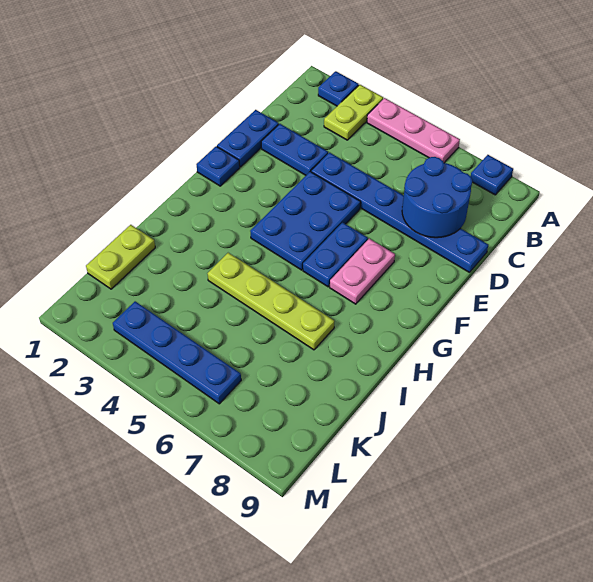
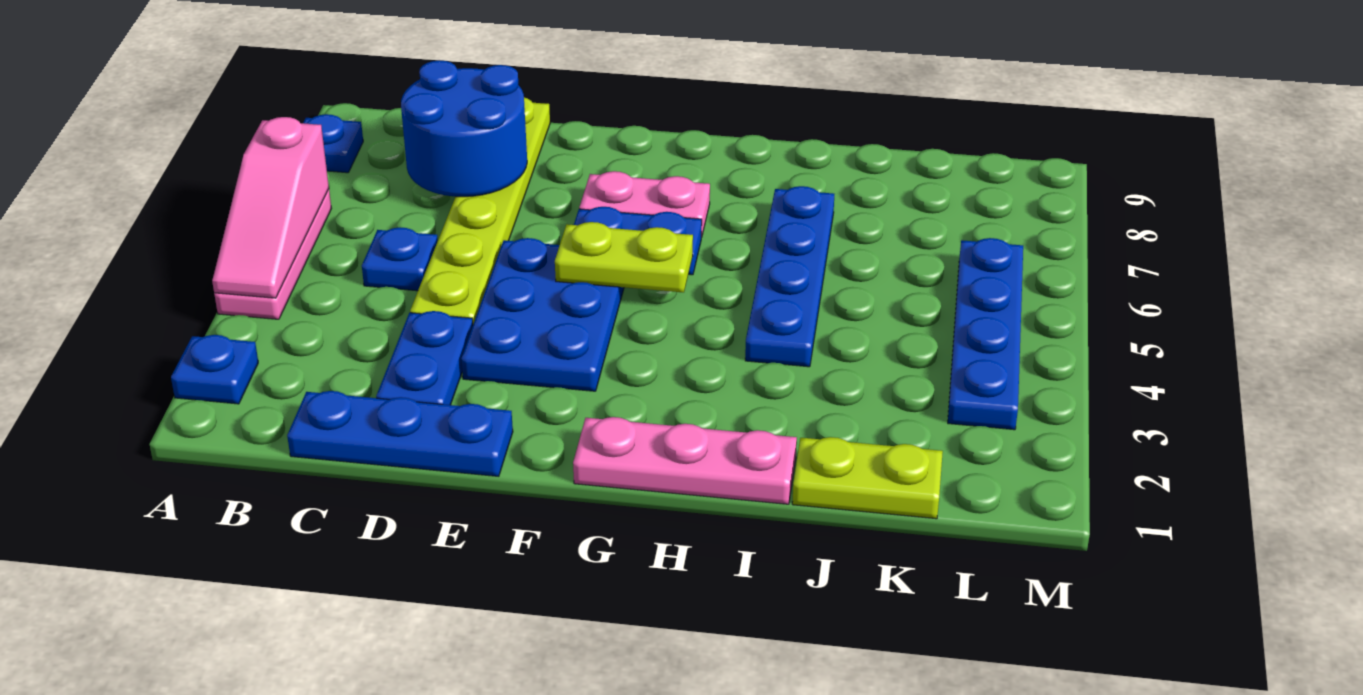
lime 1x2 plate [324,85,383,140] -> lime 1x2 plate moved to [555,222,693,292]
none -> pink 1x3 slope [212,117,329,298]
blue 1x2 plate [217,110,279,167] -> blue 1x3 plate [287,391,513,476]
blue 1x6 plate [311,153,488,272] -> lime 1x6 plate [410,98,550,324]
blue 2x3 plate [250,172,361,270] -> blue 2x3 plate turned to [461,238,624,391]
blue 1x1 plate [196,146,240,186] -> blue 1x1 plate moved to [362,227,438,291]
none -> pink 1x3 plate [573,417,797,504]
lime 1x4 plate [207,253,335,350] -> blue 1x4 plate [745,186,834,367]

